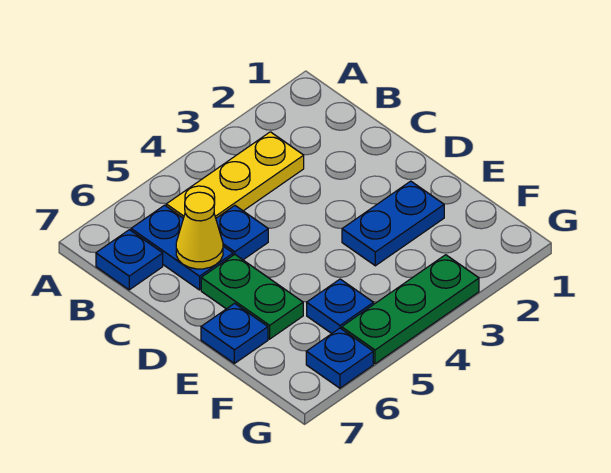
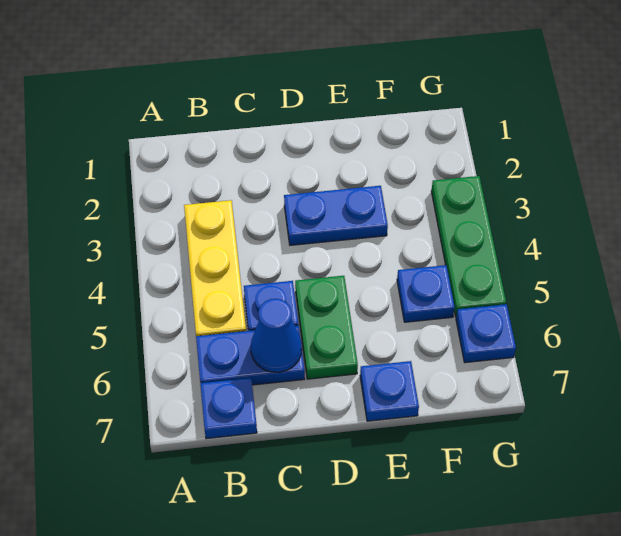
yellow 1x1 cone [176,192,223,269] -> blue 1x1 cone [251,299,302,372]
green 1x2 plate [201,254,303,339] -> green 1x2 plate turned to [295,276,358,379]
blue 1x2 plate [342,181,444,266] -> blue 1x2 plate turned to [284,186,388,245]

